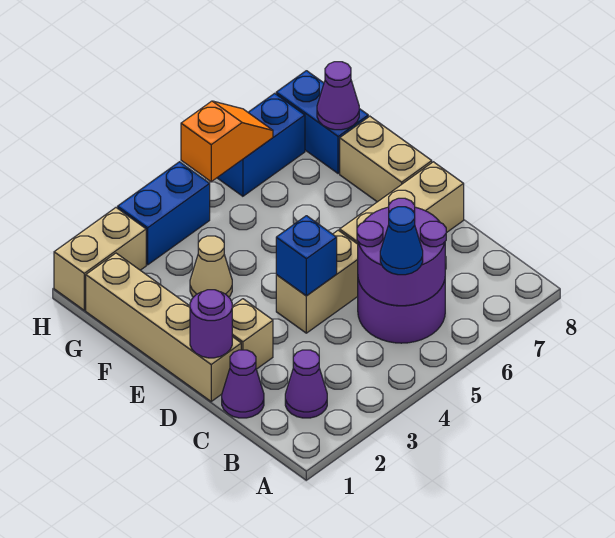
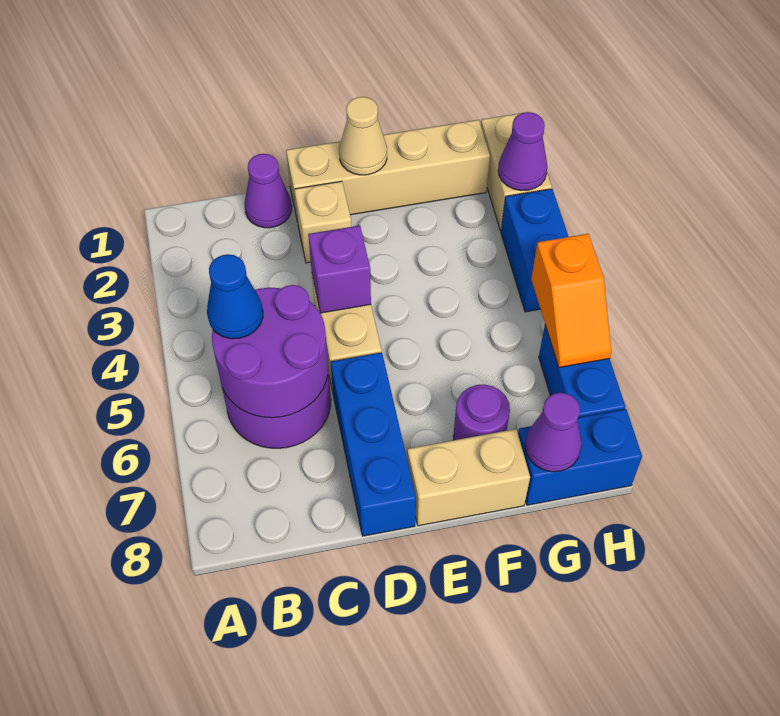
purple 1x1 cone [285,350,327,418] -> purple 1x1 cone moved to [498,112,547,190]
purple 1x1 round brick [190,290,232,358] -> purple 1x1 round brick moved to [453,385,510,440]
blue 1x1 brick [276,216,337,296] -> purple 1x1 brick [308,225,371,313]
tan 1x3 brick [340,162,464,244] -> blue 1x3 brick [330,352,416,536]
tan 1x1 cone [190,236,232,297] -> tan 1x1 cone moved to [339,97,387,175]

